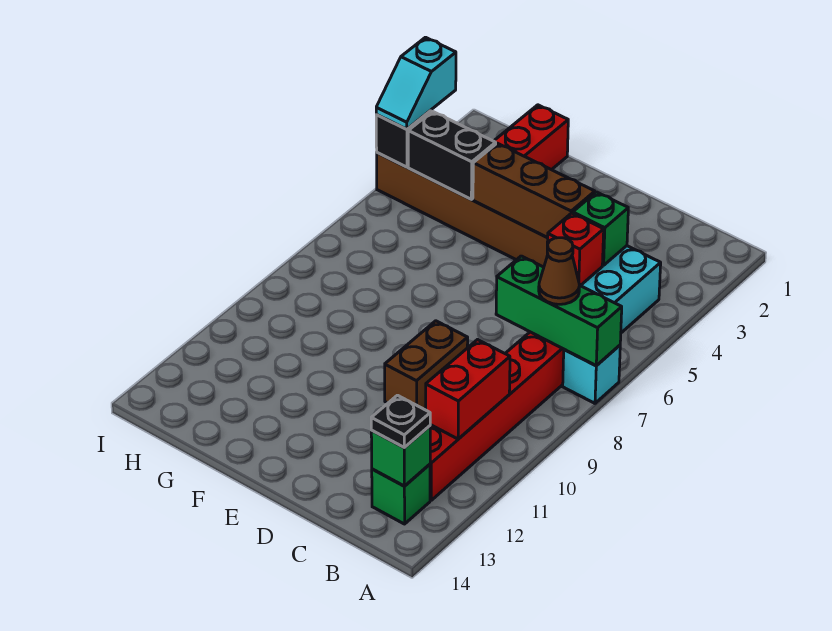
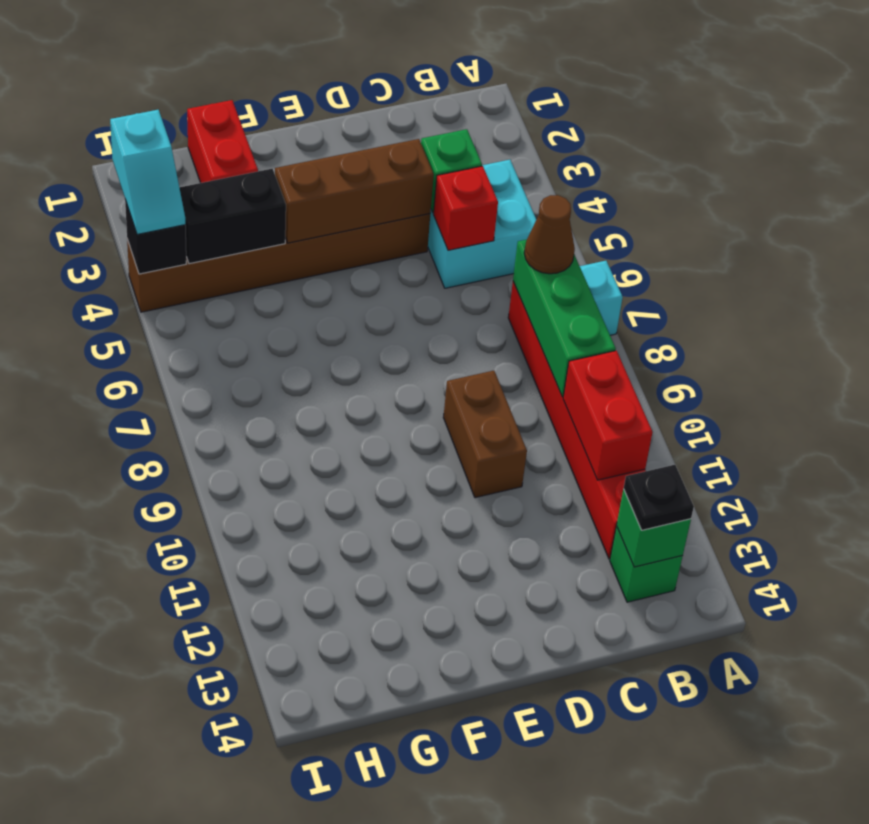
green 1x3 brick [496,256,622,366] -> green 1x3 brick turned to [513,239,616,397]

